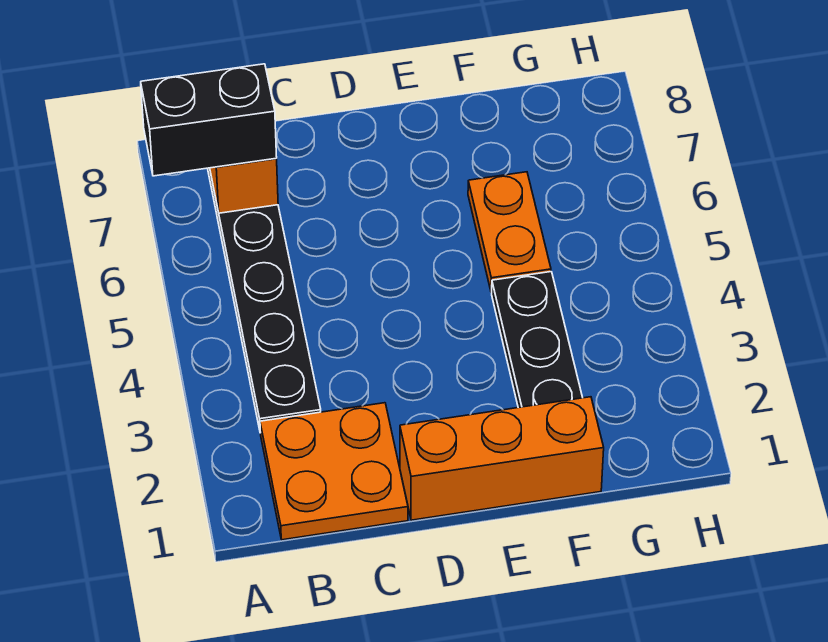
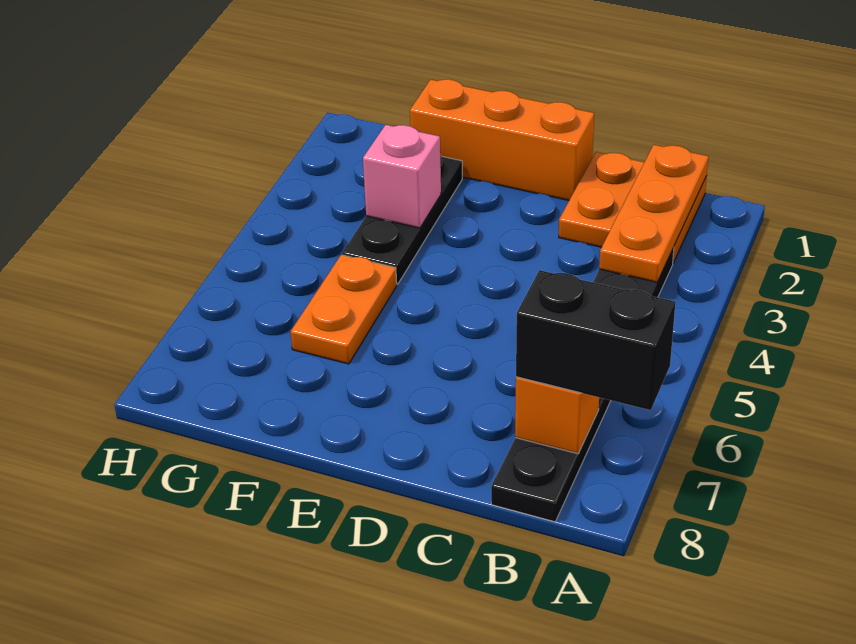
none -> orange 1x3 plate [599,145,709,282]
none -> pink 1x1 brick [363,125,441,228]

